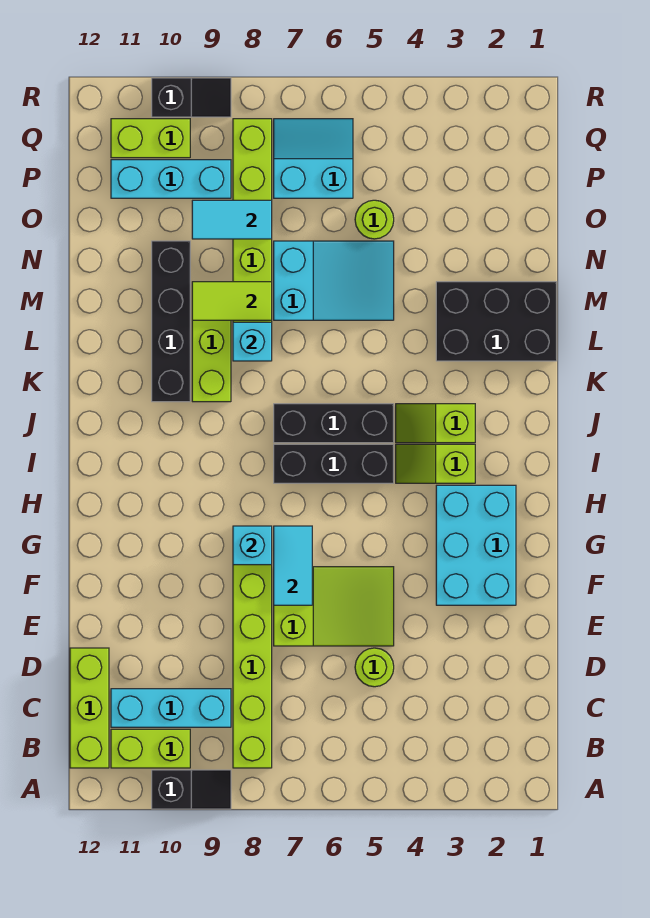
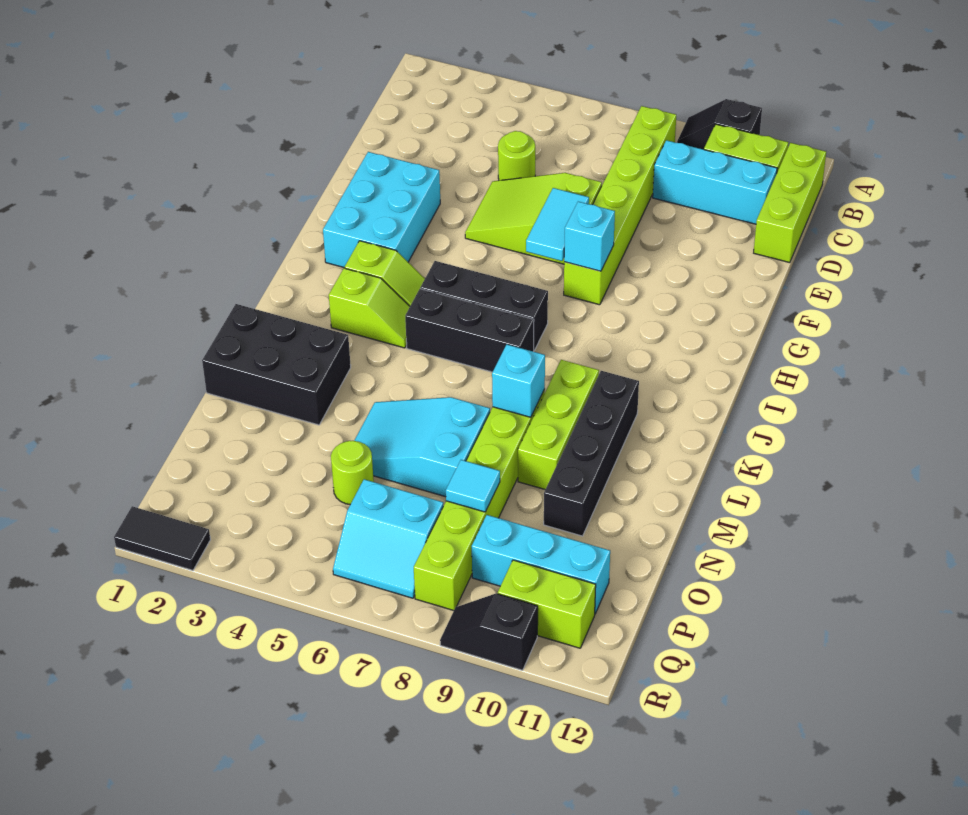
lime 1x2 tile [192,282,272,320] -> none
cyan 1x2 tile [192,200,272,239] -> cyan 1x1 tile [446,460,500,512]
none -> black 1x2 tile [114,506,210,570]

